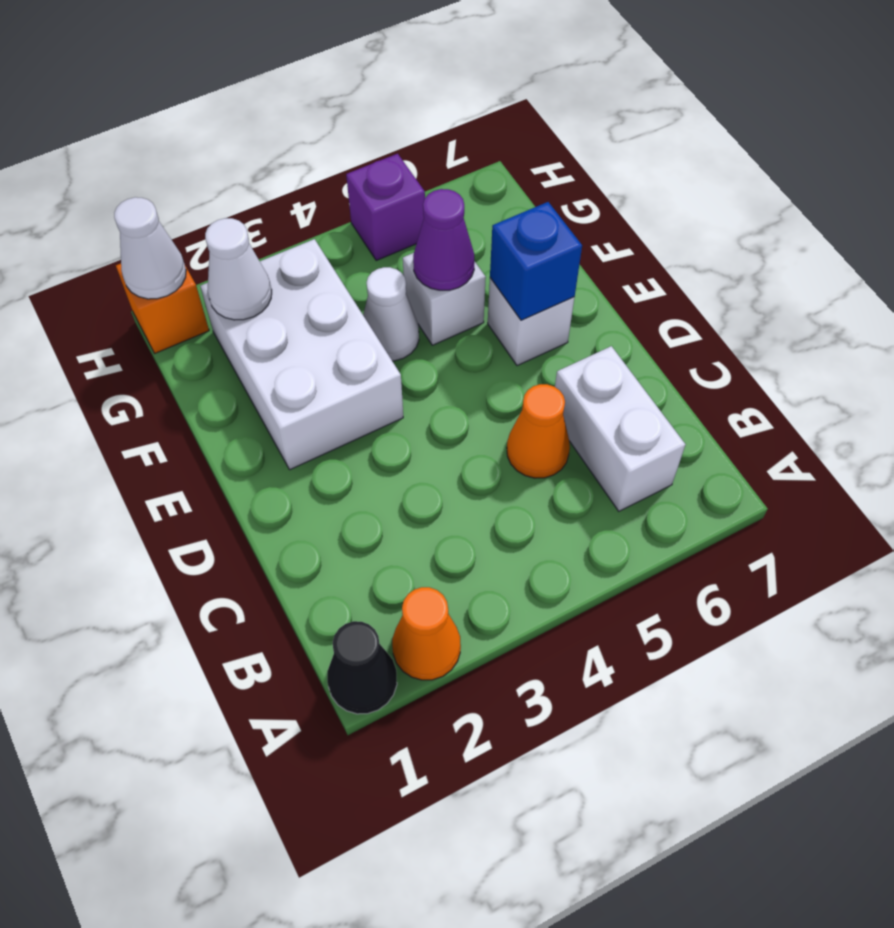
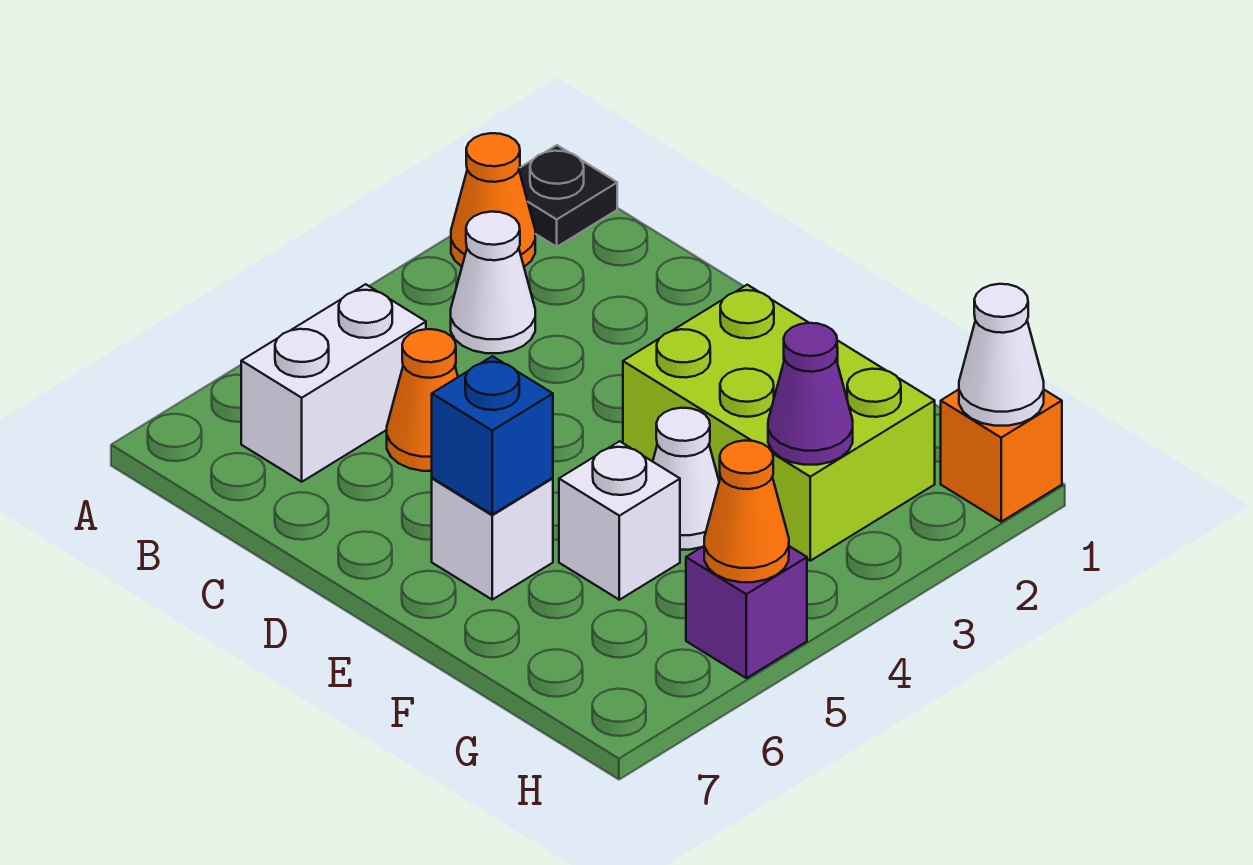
black 1x1 cone [327,621,397,714] -> black 1x1 plate [519,145,617,247]
white 1x2 brick [555,346,686,511] -> white 1x2 brick turned to [241,284,426,482]
white 2x3 brick [200,239,403,470] -> lime 2x3 brick [623,285,935,561]
purple 1x1 cone [413,189,475,290] -> purple 1x1 cone moved to [768,323,853,465]
white 1x1 cone [205,218,272,320] -> white 1x1 cone moved to [451,212,535,353]
none -> orange 1x1 cone [704,440,789,582]

